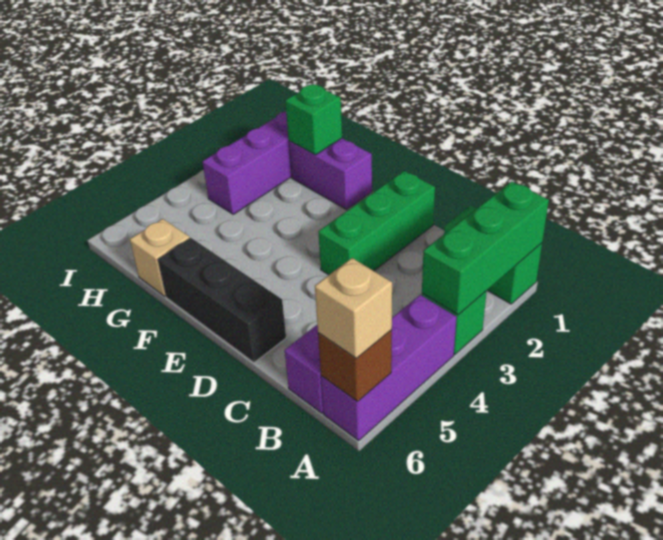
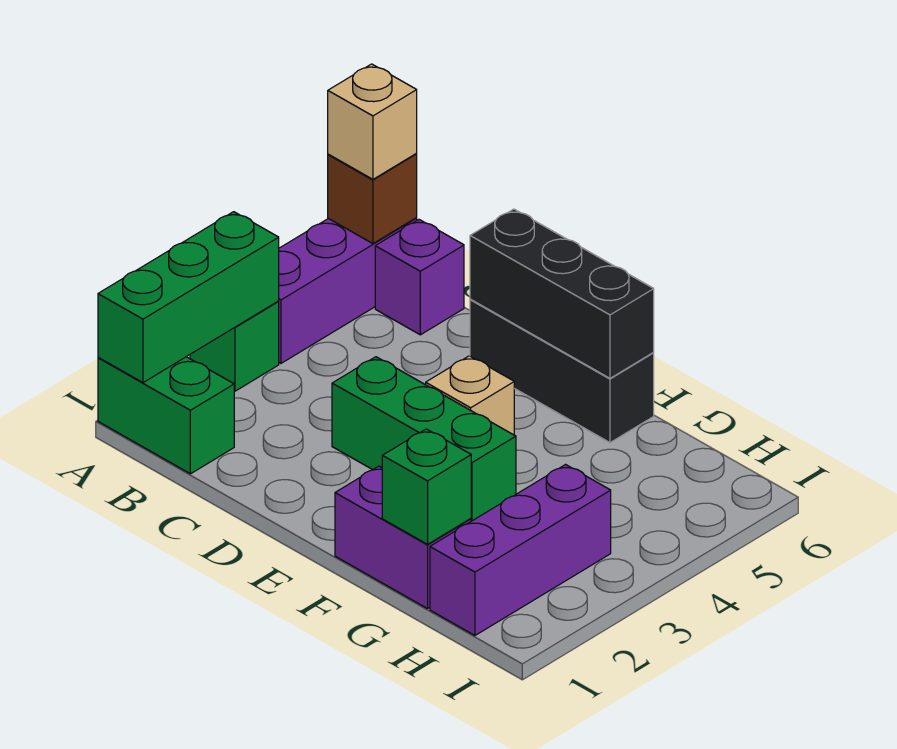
green 1x3 brick [318,171,435,275] -> green 1x3 brick turned to [332,357,516,521]
none -> black 1x3 brick [470,209,654,378]
tan 1x1 brick [130,219,190,296] -> tan 1x1 brick moved to [426,356,514,435]

